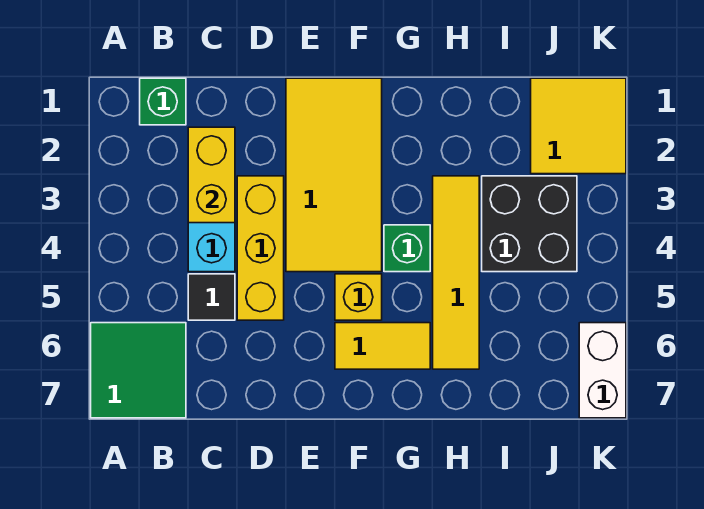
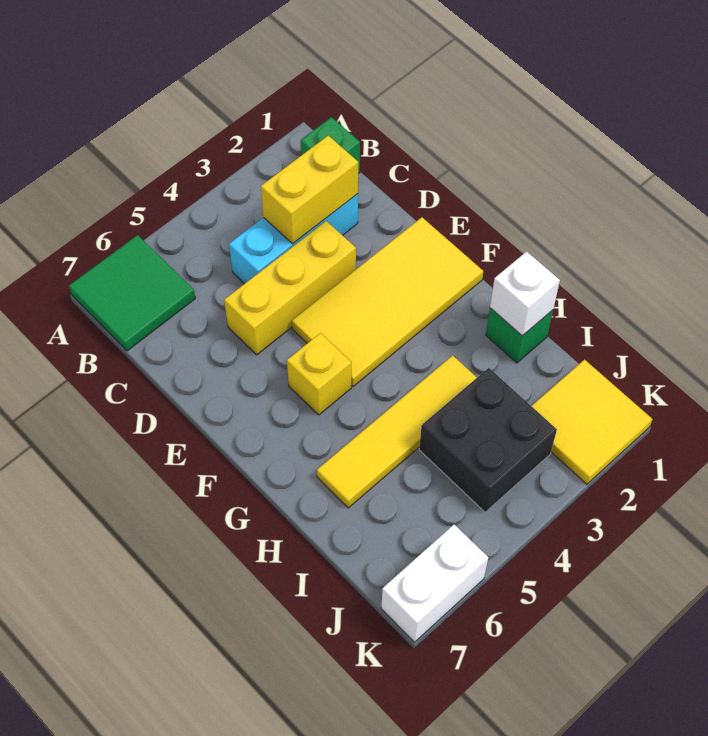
black 1x1 tile [188,274,235,320] -> none
yellow 1x2 tile [335,323,430,369] -> none
green 1x1 brick [384,225,430,272] -> green 1x1 brick moved to [486,308,553,363]
none -> white 1x1 brick [490,252,560,336]

